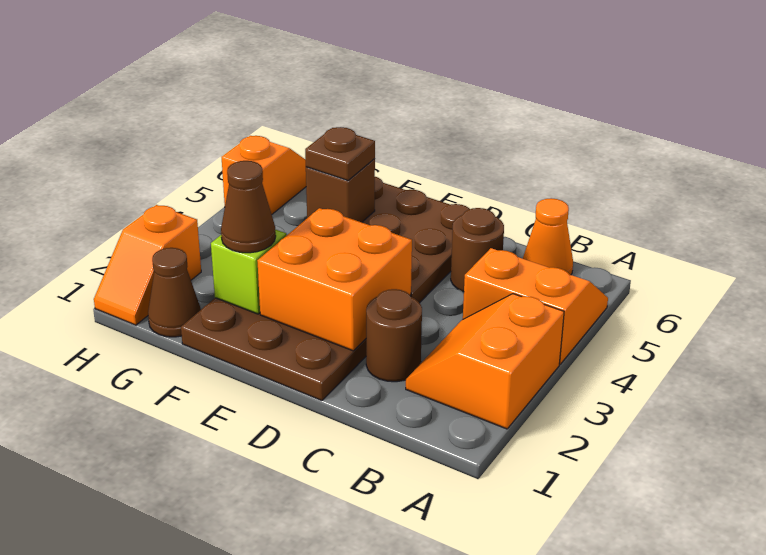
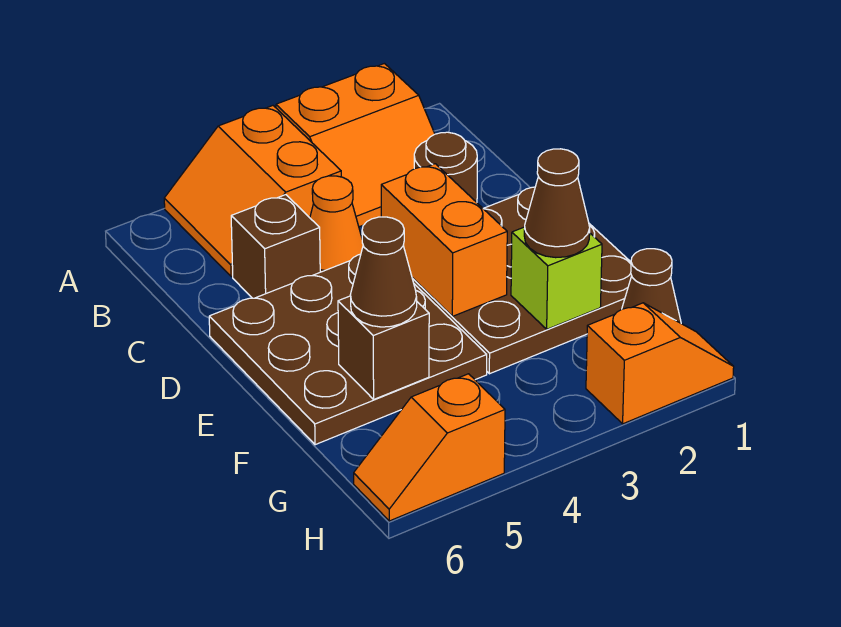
orange 1x1 cone [523,198,573,275] -> orange 1x1 cone moved to [310,176,363,272]
brown 1x1 round brick [451,208,504,292] -> brown 1x1 brick [231,195,320,298]
orange 2x2 brick [257,208,412,351] -> orange 1x2 brick [381,164,507,316]
brown 1x1 plate [305,127,375,181] -> brown 1x1 cone [351,217,417,327]

